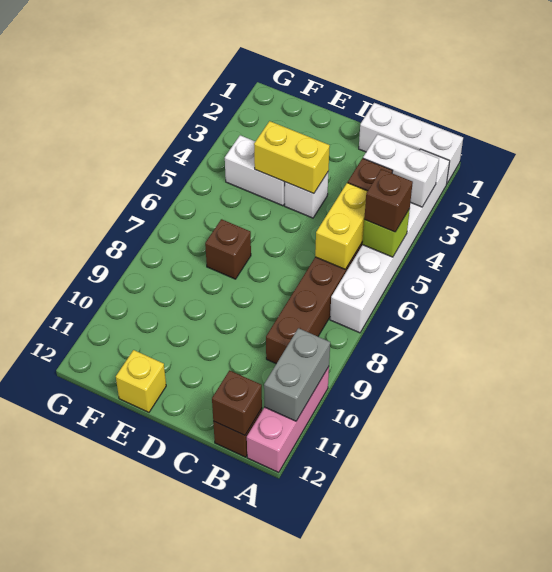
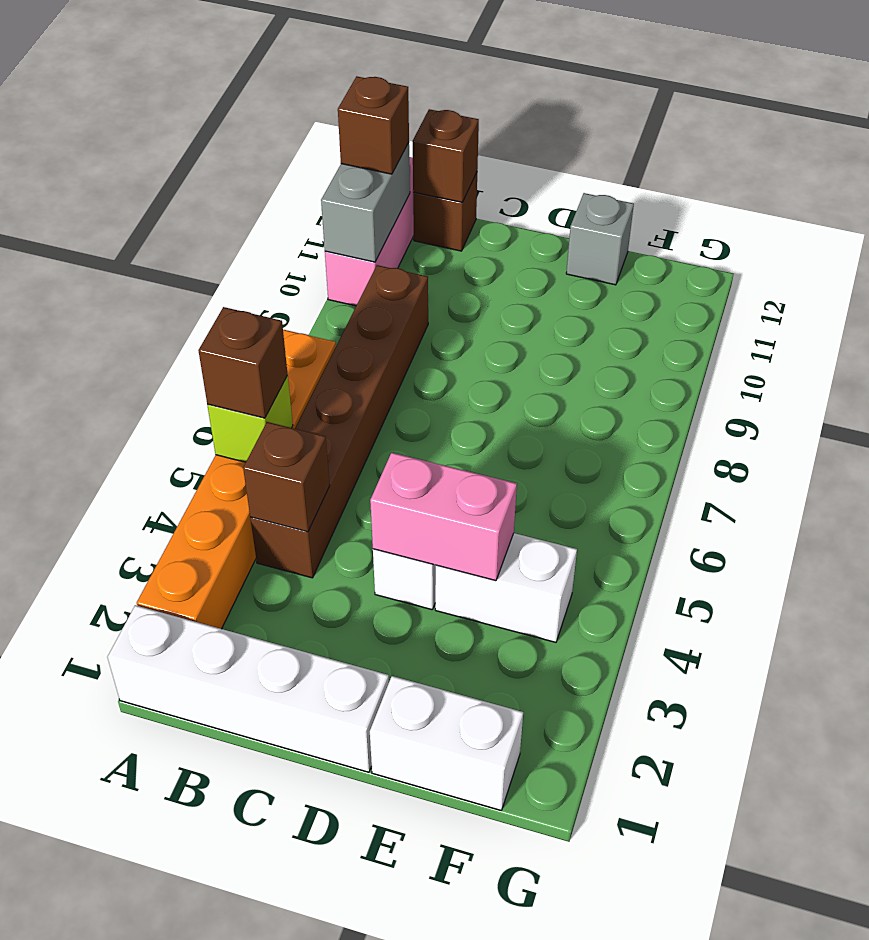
white 1x3 brick [359,103,463,183] -> white 1x4 brick [107,605,389,772]
white 1x6 brick [330,149,450,333] -> orange 1x6 brick [137,330,336,629]
white 1x2 brick [363,134,439,207] -> white 1x2 brick moved to [370,676,523,810]
yellow 1x2 brick [315,183,367,269] -> none
yellow 1x2 brick [254,121,330,194] -> pink 1x2 brick [370,453,517,581]
brown 1x1 brick [205,219,251,279] -> brown 1x1 brick moved to [338,76,409,174]
yellow 1x1 brick [116,350,166,412] -> grey 1x1 brick [566,193,634,285]

